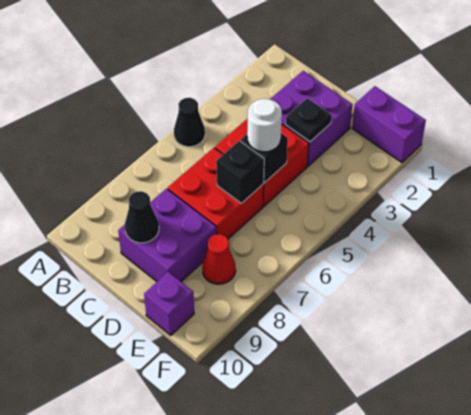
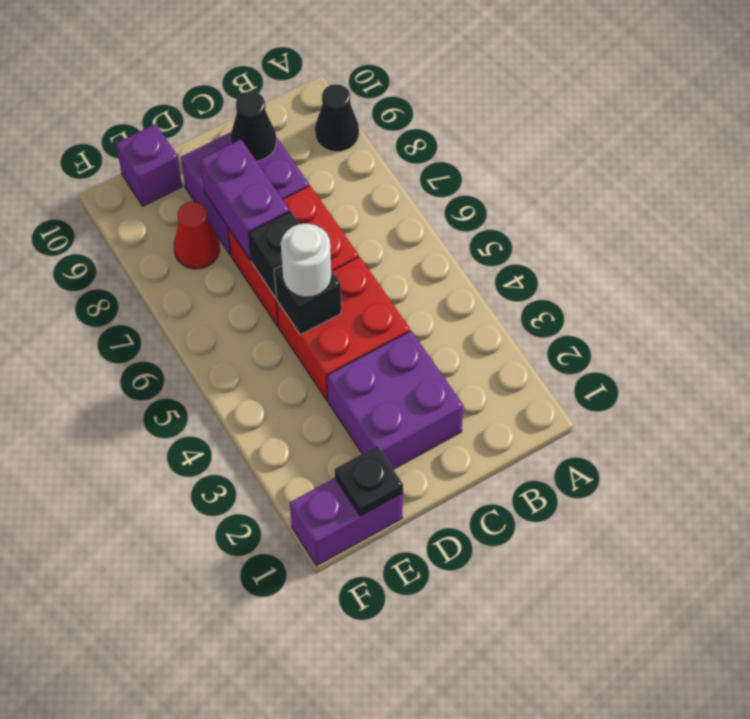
black 1x1 cone [174,98,205,147] -> black 1x1 cone moved to [315,84,359,152]
black 1x1 plate [286,98,332,142] -> black 1x1 plate moved to [335,446,403,516]
none -> purple 1x2 brick [200,139,289,261]

